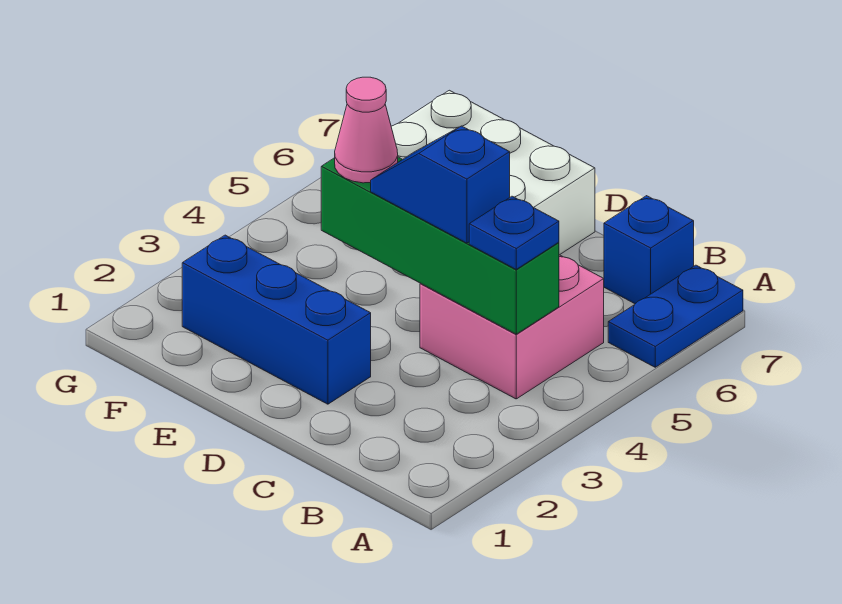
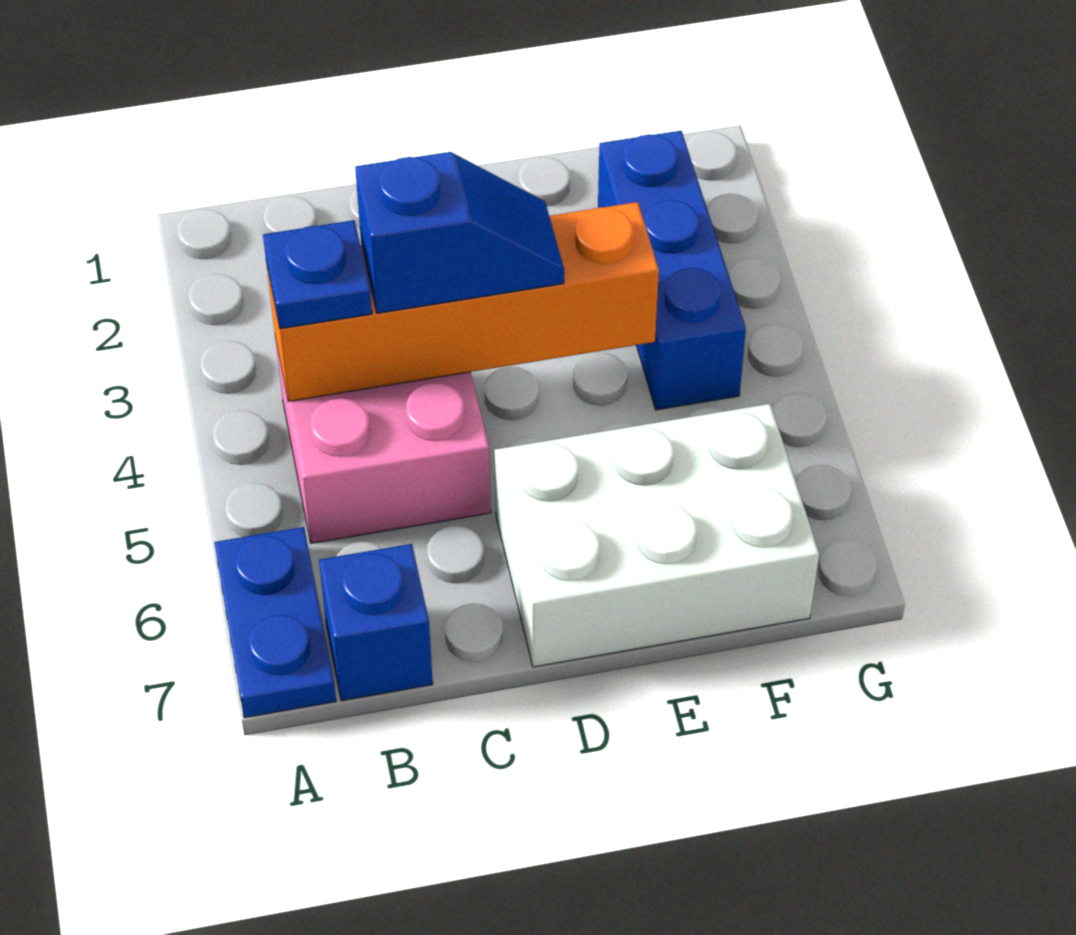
green 1x4 brick [321,157,559,334] -> orange 1x4 brick [266,202,659,401]
blue 1x3 brick [182,235,371,404] -> blue 1x3 brick turned to [598,131,746,410]
pink 1x1 cone [335,77,398,183] -> none

